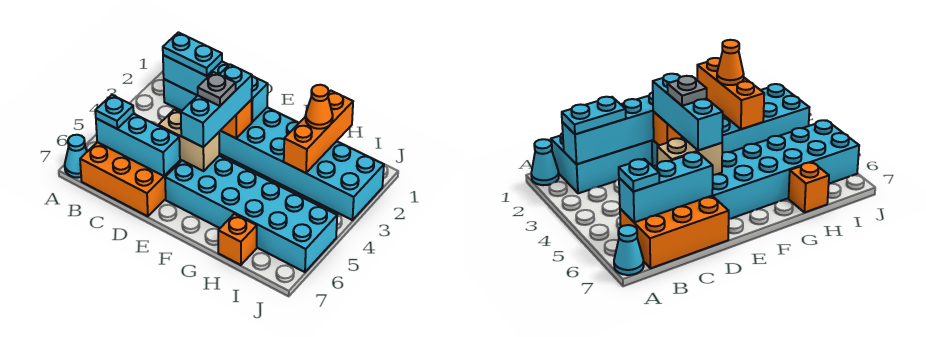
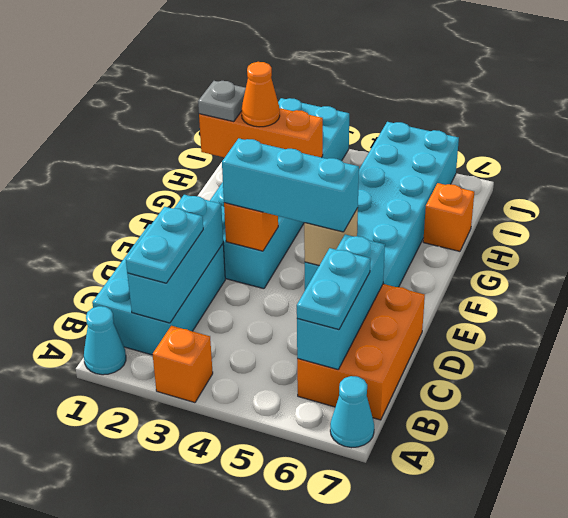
none -> orange 1x1 brick [153,326,213,403]
cyan 1x4 brick [163,55,268,122] -> cyan 1x3 brick [127,195,223,323]
cyan 1x1 plate [95,95,134,129] -> cyan 1x2 plate [297,248,370,330]
tan 1x2 brick [158,110,219,171] -> tan 1x1 brick [304,208,358,265]
grey 1x1 plate [198,72,236,106] -> grey 1x1 plate moved to [198,81,246,122]

